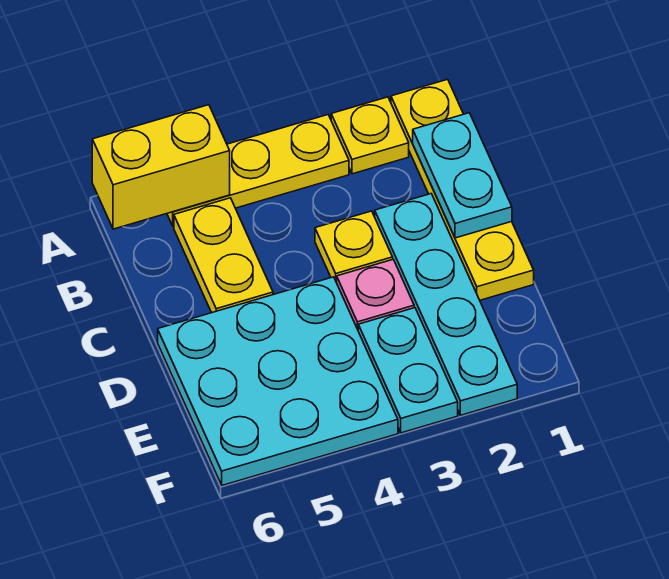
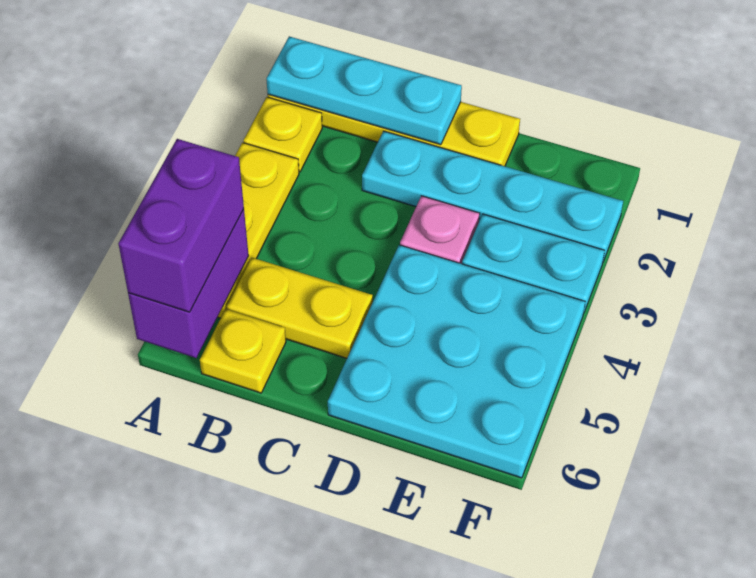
yellow 1x2 brick [92,105,230,229] -> purple 1x2 brick [128,209,249,358]
none -> purple 1x2 brick [118,139,244,312]
cyan 1x2 plate [413,113,512,238] -> cyan 1x3 plate [266,36,462,145]
yellow 1x1 plate [315,211,393,282] -> yellow 1x1 plate moved to [200,309,286,393]

